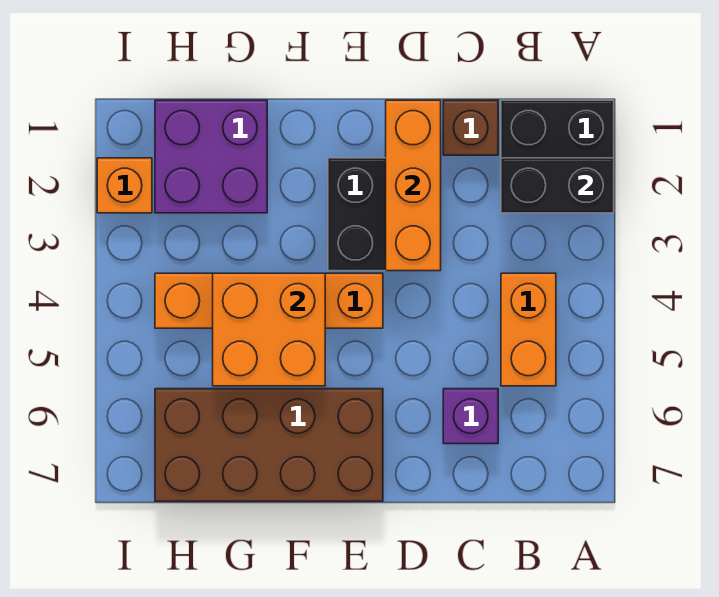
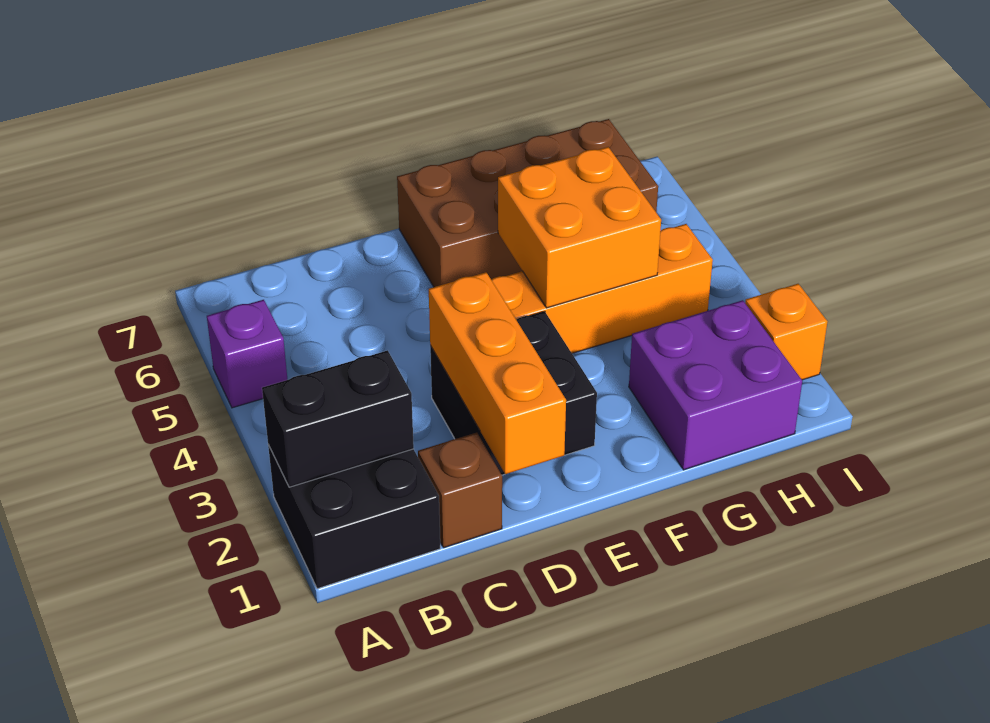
orange 1x2 brick [501,273,556,386] -> none
purple 1x1 brick [443,389,498,444] -> purple 1x1 brick moved to [207,300,287,408]

